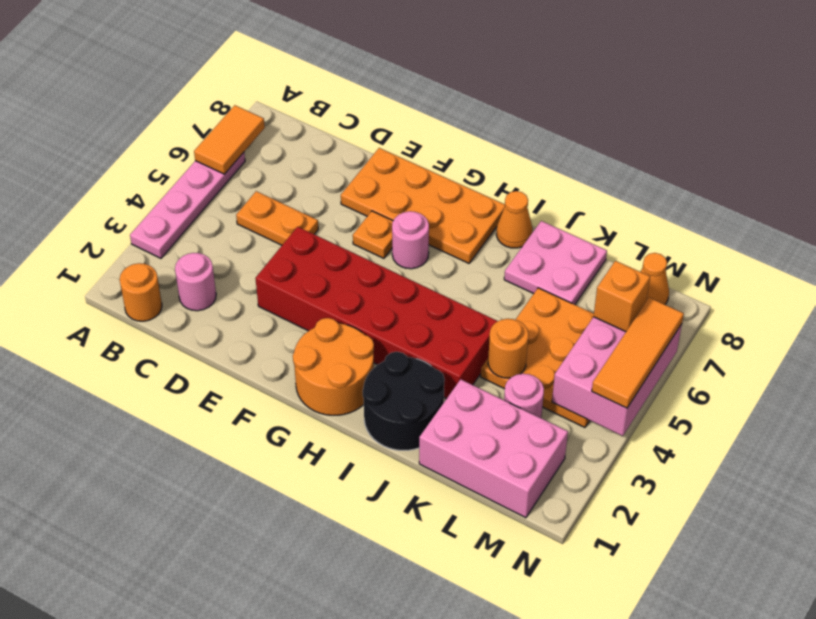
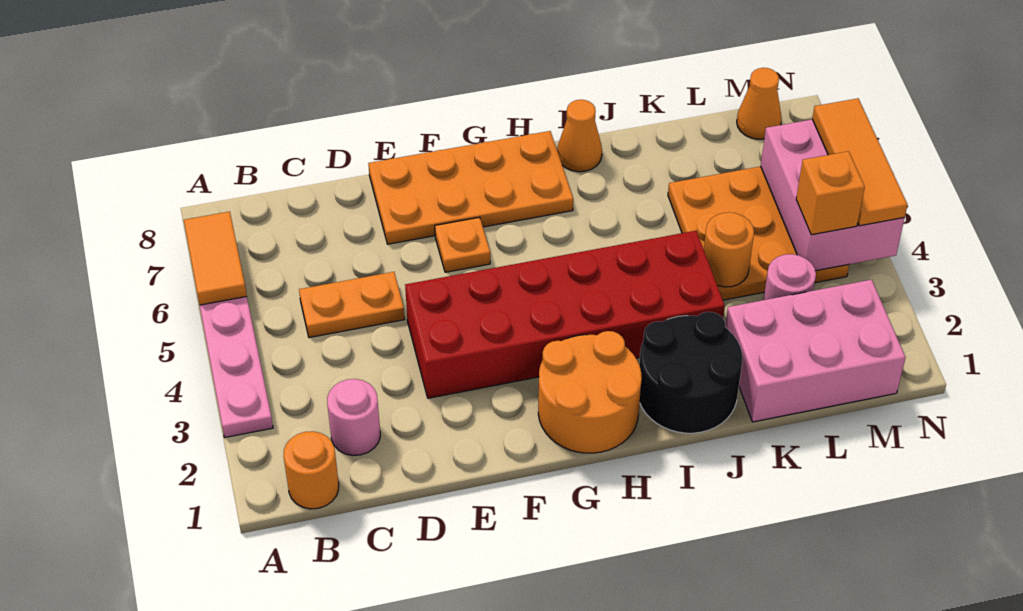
pink 1x1 round brick [392,211,429,269] -> none
pink 2x2 plate [504,221,607,305] -> none
orange 1x1 brick [594,261,650,332] -> orange 1x1 brick moved to [796,151,865,235]

